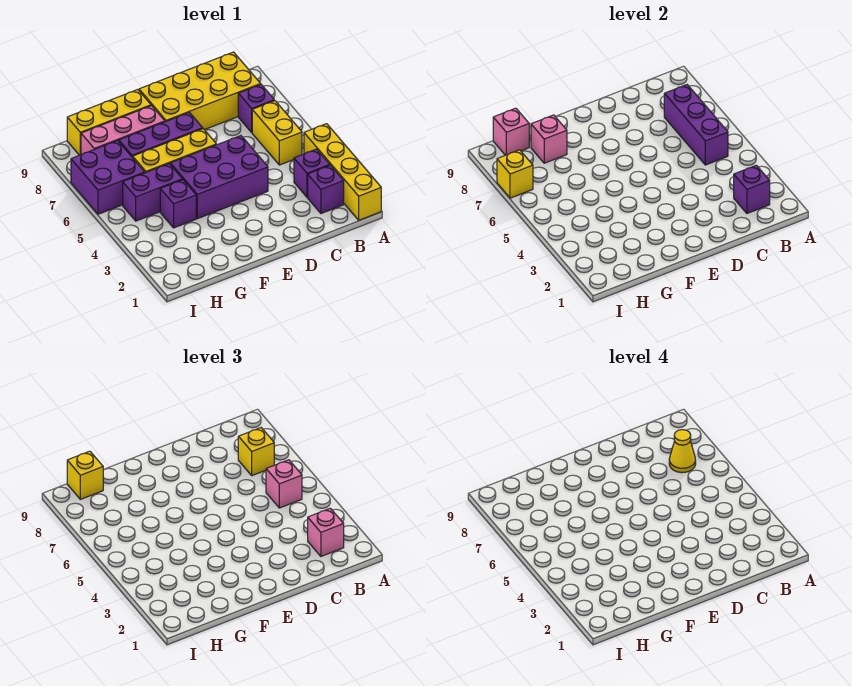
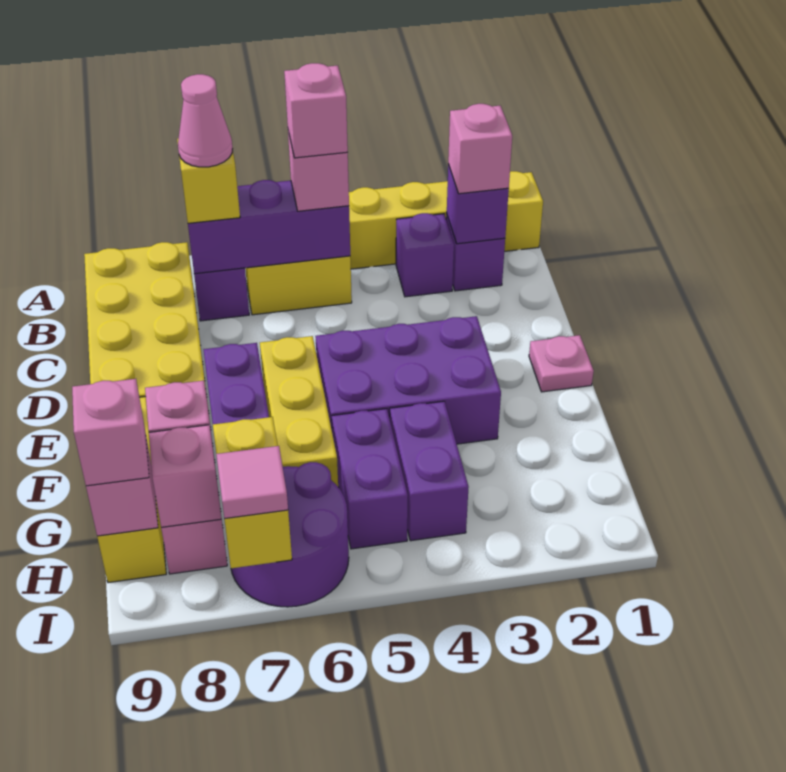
none -> pink 1x1 brick [284,63,348,158]
yellow 1x1 cone [669,430,696,473] -> pink 1x1 cone [178,74,233,167]
purple 2x3 brick [170,136,268,219] -> purple 2x3 brick turned to [315,316,501,444]
none -> pink 1x1 plate [529,335,594,392]
purple 1x1 brick [160,180,196,228] -> purple 1x2 brick [390,401,469,541]
purple 2x2 brick [71,141,145,214] -> purple 2x2 round brick [231,462,349,607]
none -> pink 1x1 brick [149,425,221,527]
yellow 1x1 brick [67,451,103,499] -> pink 1x1 brick [72,379,149,486]
yellow 1x1 brick [497,150,533,198] -> yellow 1x2 brick [213,417,292,568]
none -> pink 1x1 tile [216,446,288,519]

